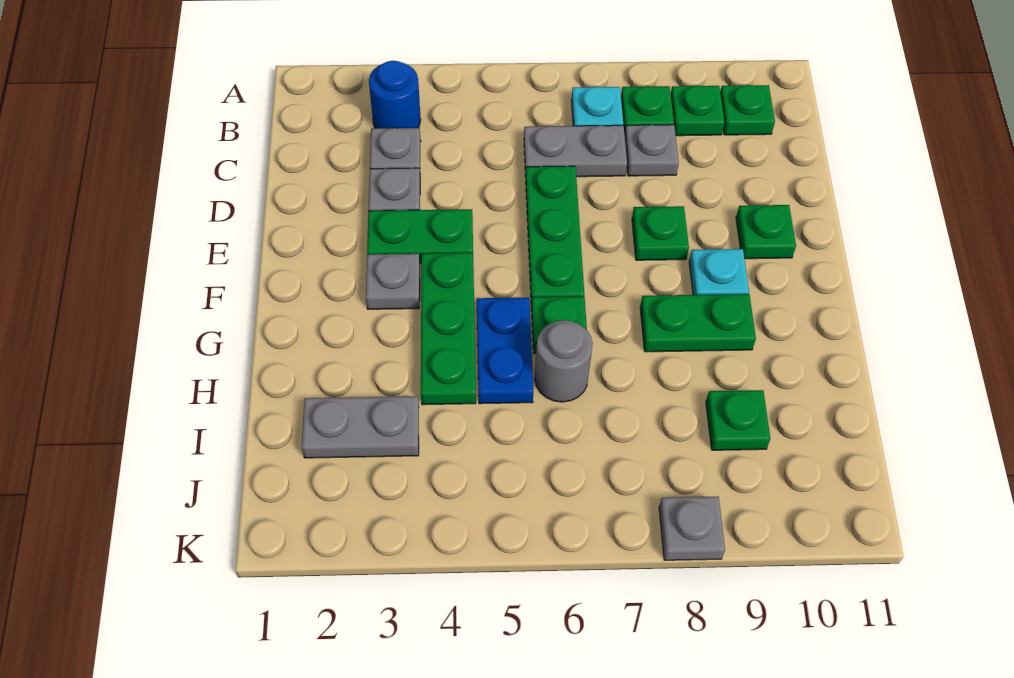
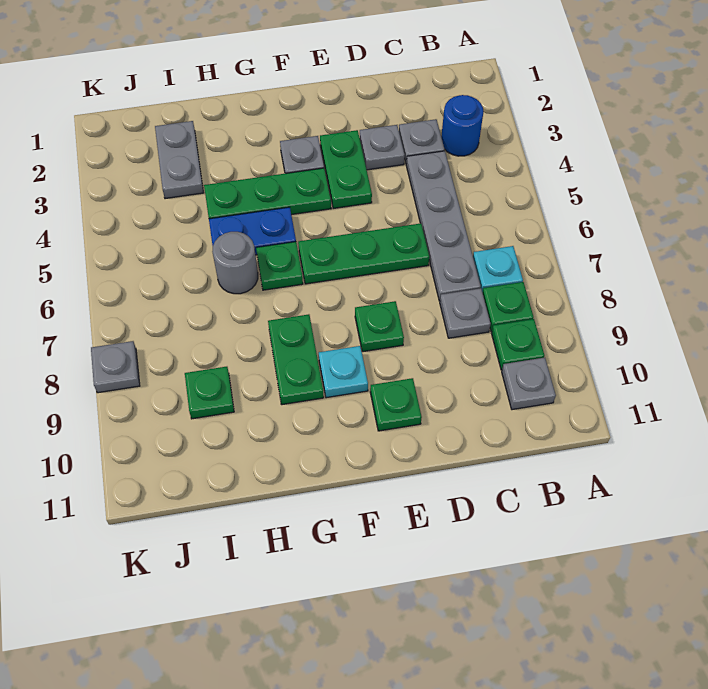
green 1x1 plate [720,85,775,135] -> grey 1x1 plate [502,358,556,410]
grey 1x2 plate [524,125,627,177] -> grey 1x4 plate [406,151,481,301]

